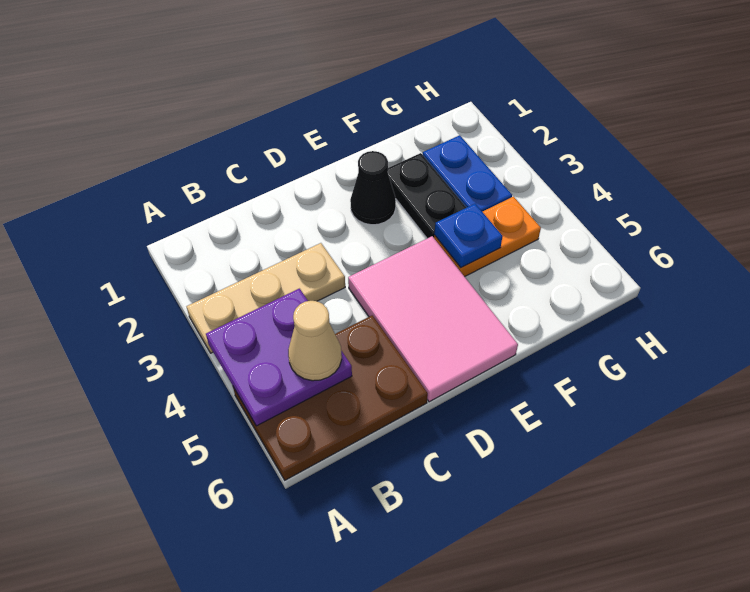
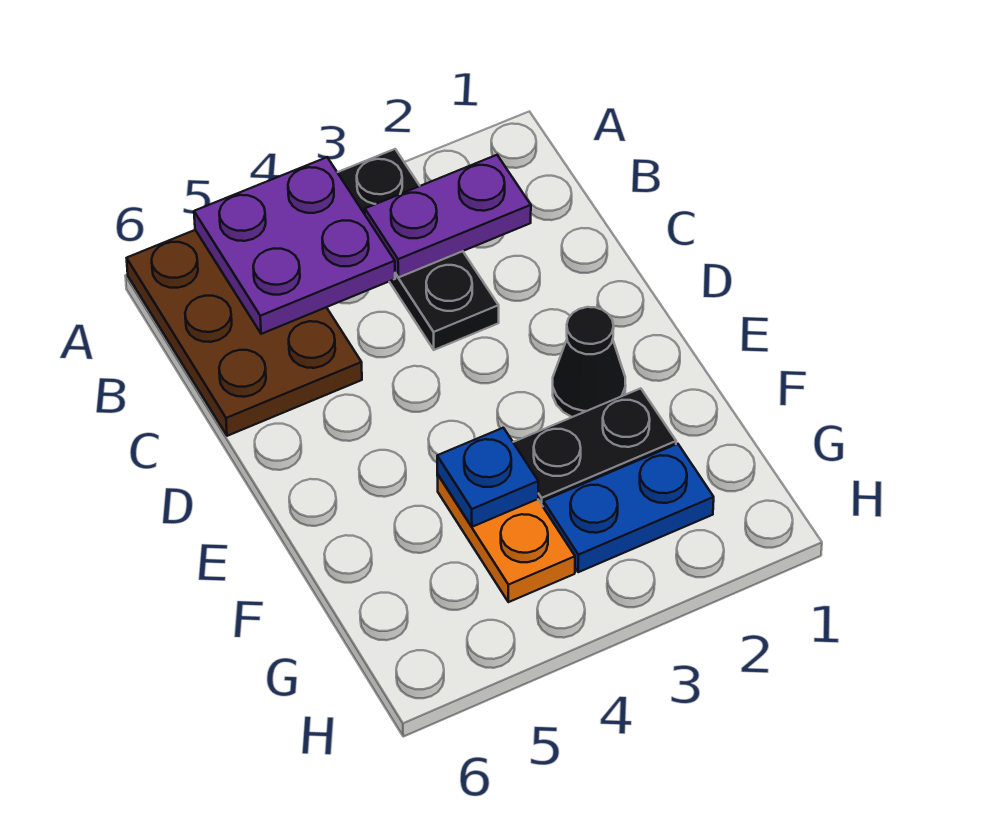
tan 1x3 plate [186,243,345,353] -> black 1x3 plate [337,149,499,350]
none -> purple 1x2 plate [365,155,531,277]
tan 1x1 cone [288,301,342,381] -> none
pink 2x3 tile [348,236,518,402] -> none

